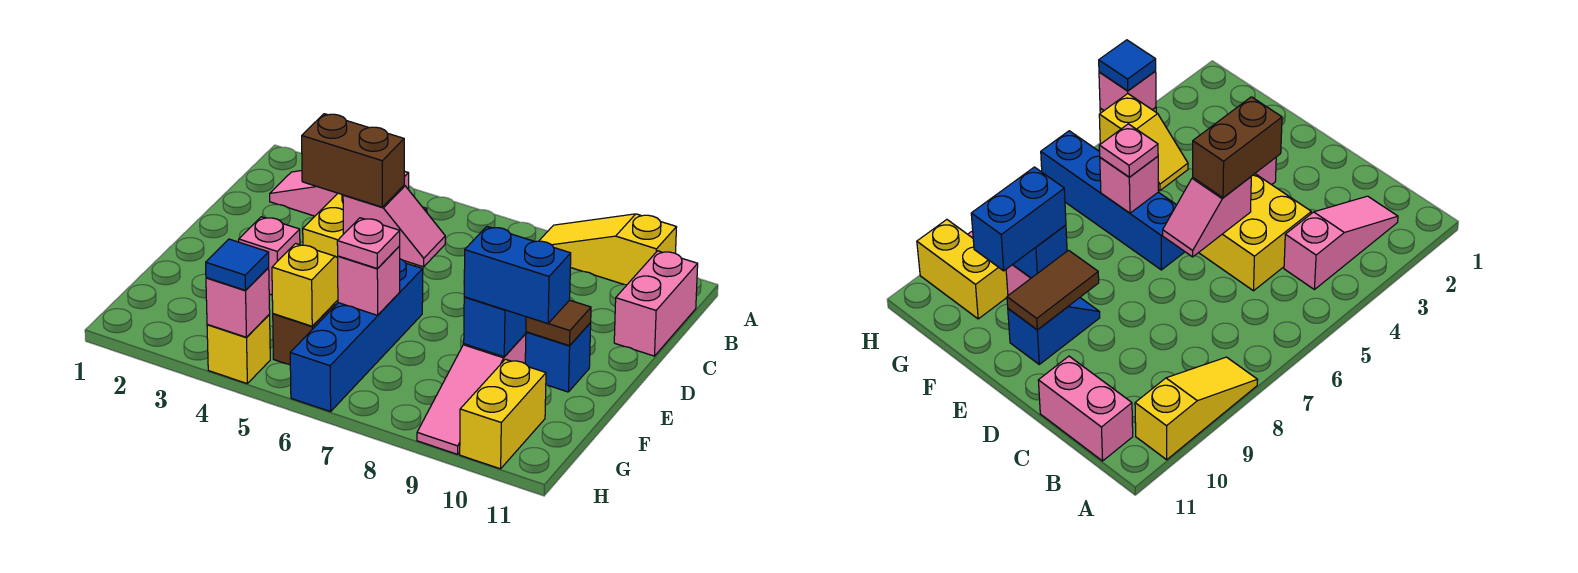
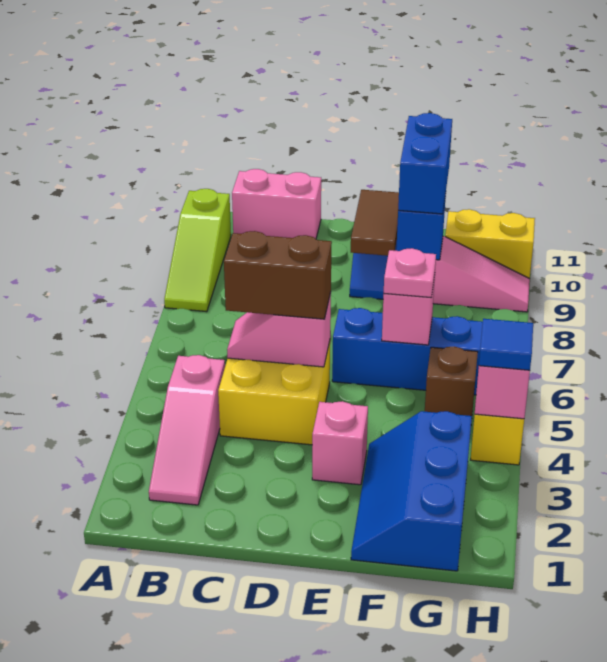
yellow 1x3 slope [539,214,677,285] -> lime 1x3 slope [164,189,231,312]
brown 1x2 brick [302,114,404,207] -> brown 1x2 brick turned to [224,231,332,319]
pink 1x2 slope [343,185,445,267] -> pink 1x2 slope turned to [227,292,331,367]
none -> blue 2x3 slope [351,411,472,571]
yellow 1x2 slope [272,244,338,326] -> none

